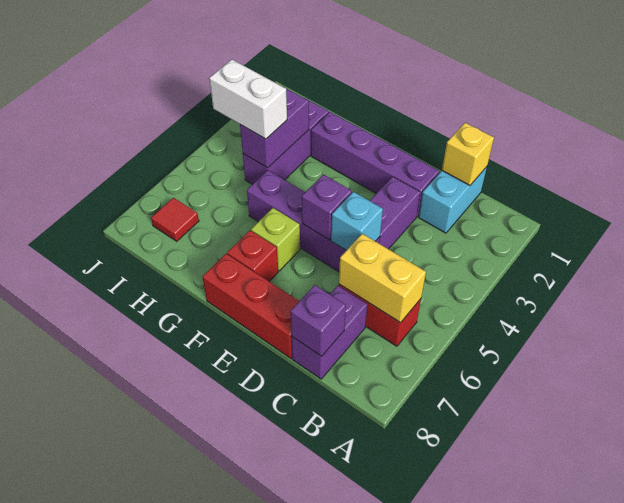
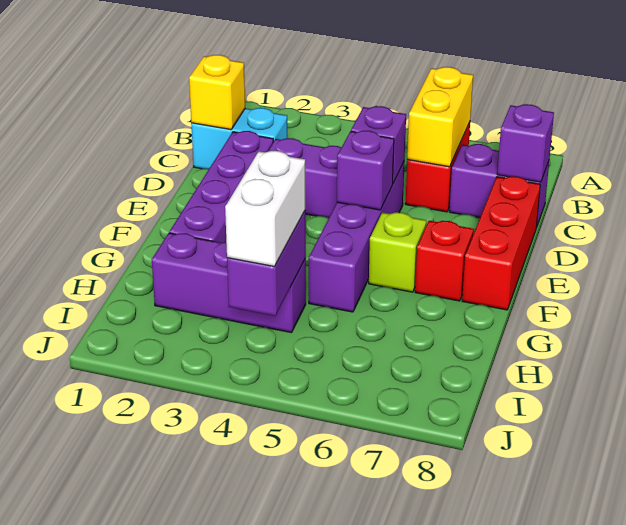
cyan 1x1 brick [331,192,383,250] -> purple 1x1 brick [351,106,406,183]
purple 1x2 brick [240,87,309,168] -> purple 1x2 brick turned to [227,211,306,316]
red 1x1 tile [151,198,199,241] -> none

